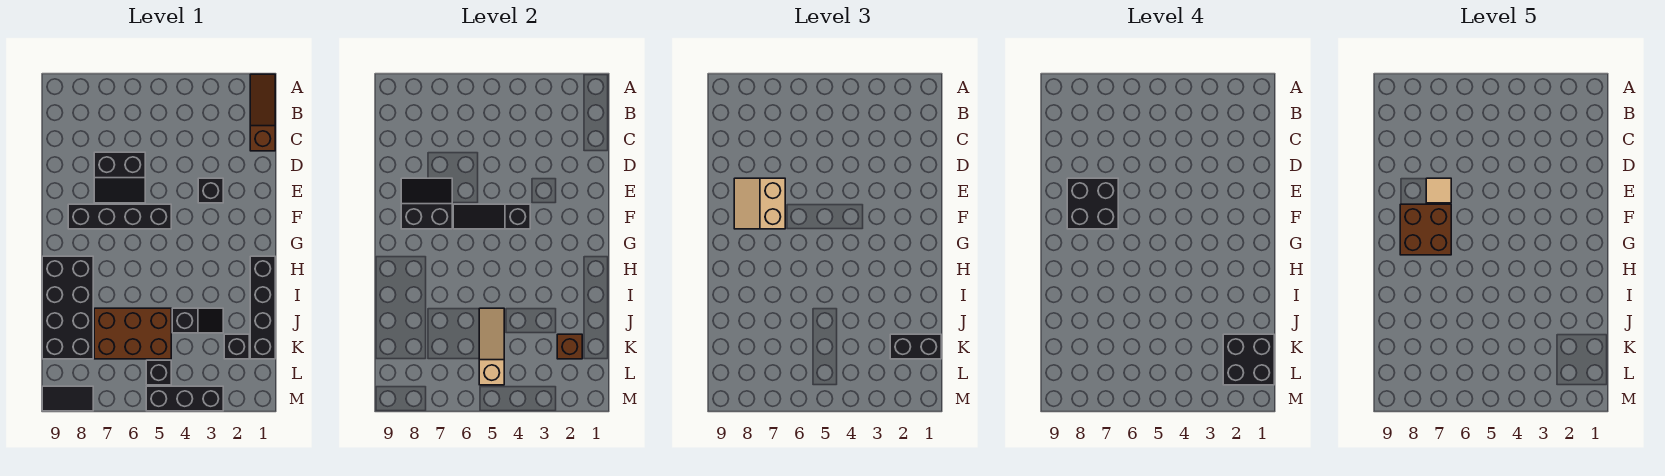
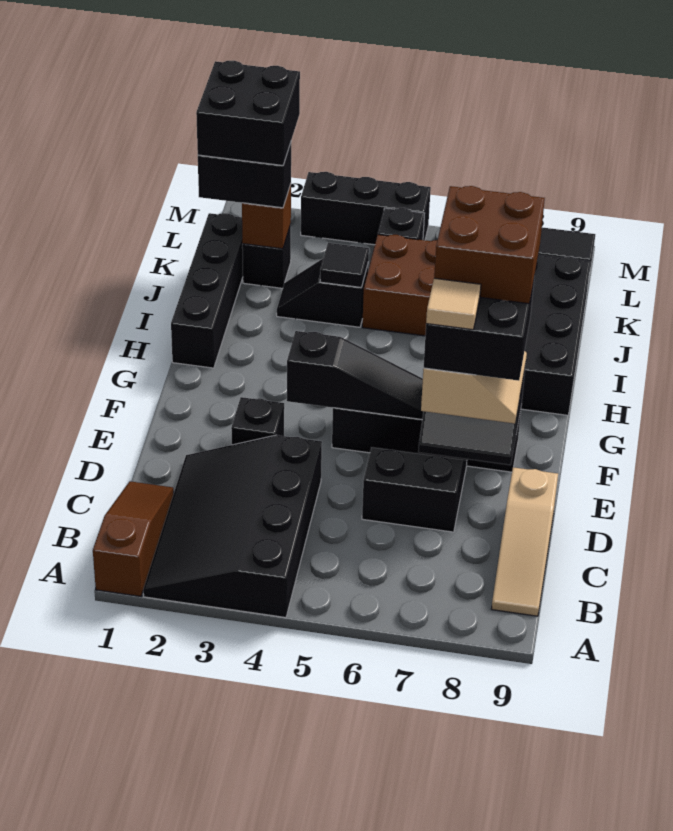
brown 1x3 slope [250,74,275,151] -> brown 1x3 slope turned to [93,481,174,596]
none -> black 3x4 slope [143,435,322,618]
none -> black 1x1 tile [320,243,369,288]
tan 1x3 slope [479,308,504,385] -> tan 1x3 slope moved to [491,467,558,616]

